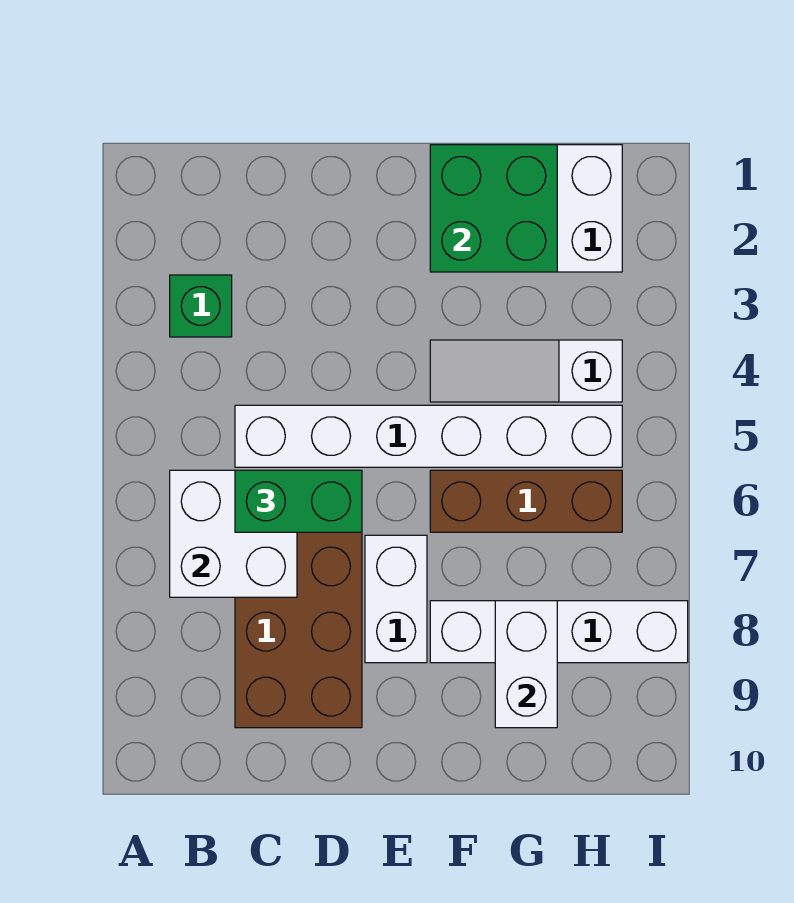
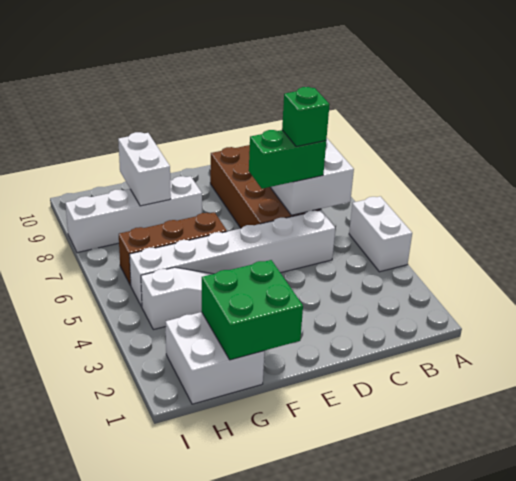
green 1x1 brick [170,275,232,337] -> green 1x1 brick moved to [282,87,330,147]
white 1x2 brick [365,535,427,663] -> white 1x2 brick moved to [349,196,412,272]

